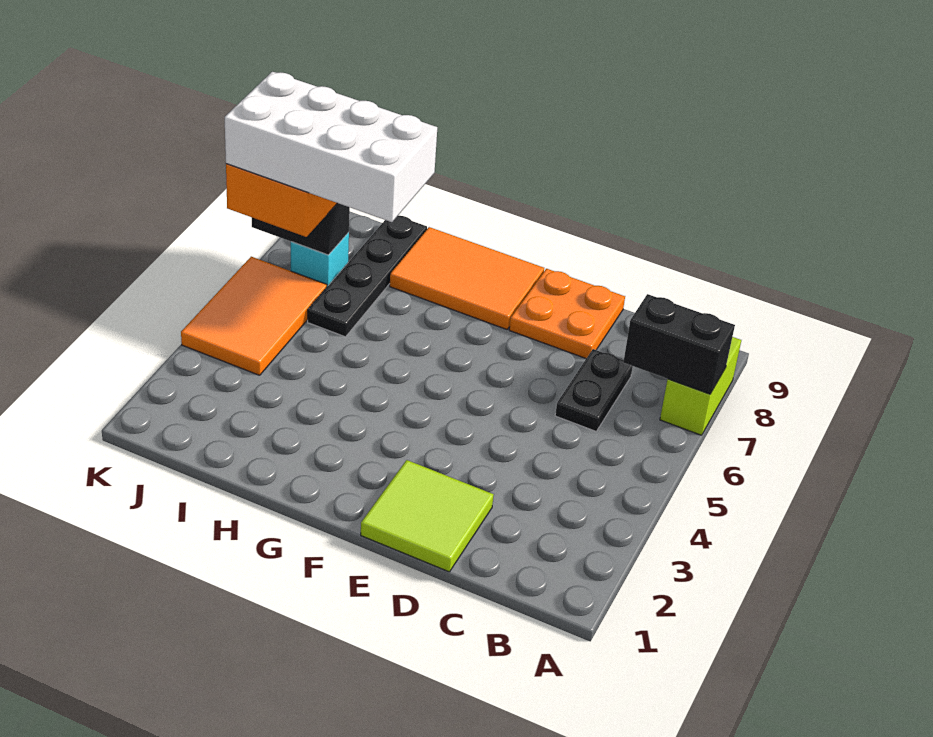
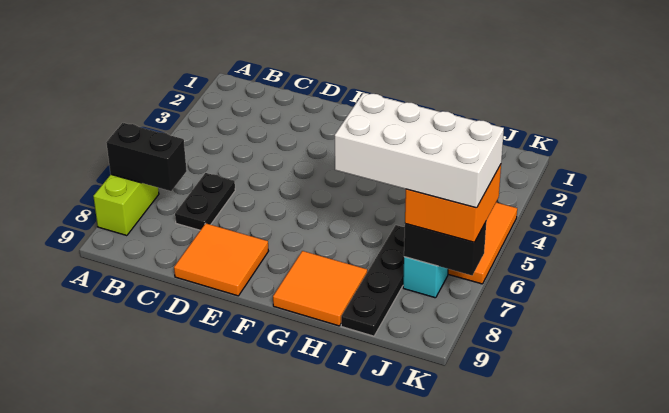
lime 2x2 tile [361,460,494,572] -> none
orange 2x2 plate [509,269,625,358] -> orange 2x2 tile [174,223,268,296]
orange 2x3 tile [390,227,544,329] -> orange 2x2 tile [273,251,367,326]

